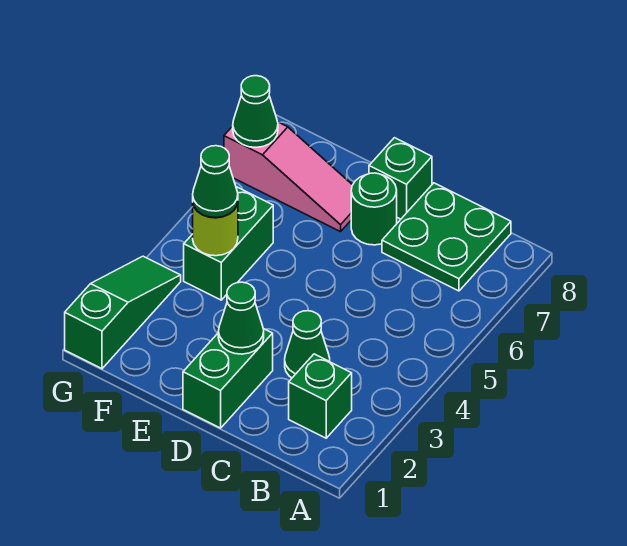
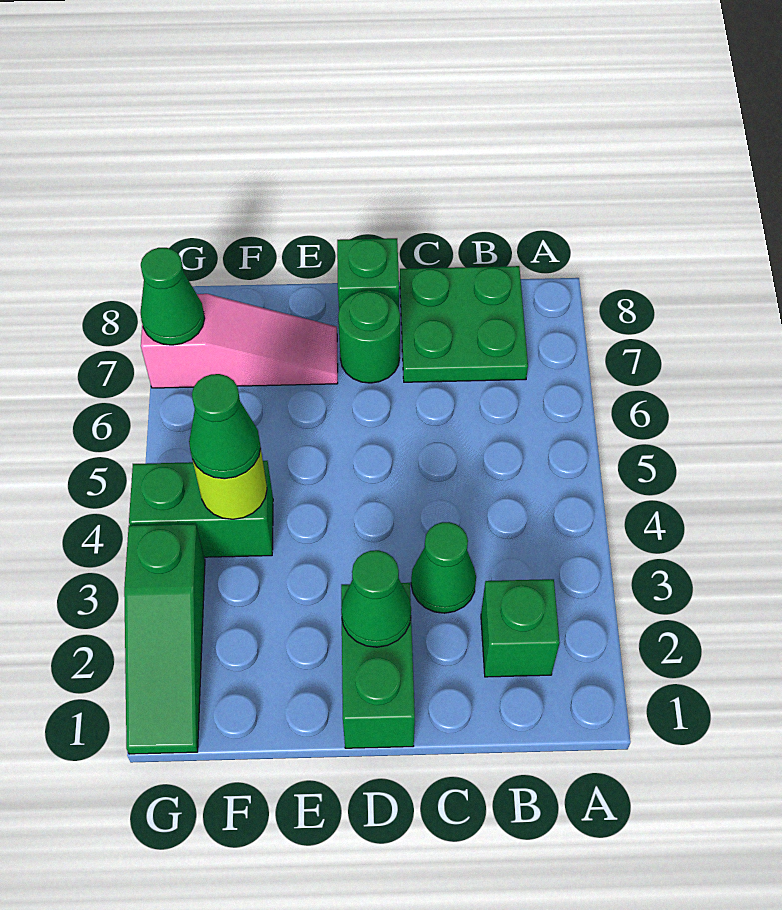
green 1x2 brick [184,187,273,300] -> green 1x2 brick turned to [129,461,273,557]
green 1x3 slope [65,256,181,369] -> green 1x3 slope turned to [124,524,205,754]

